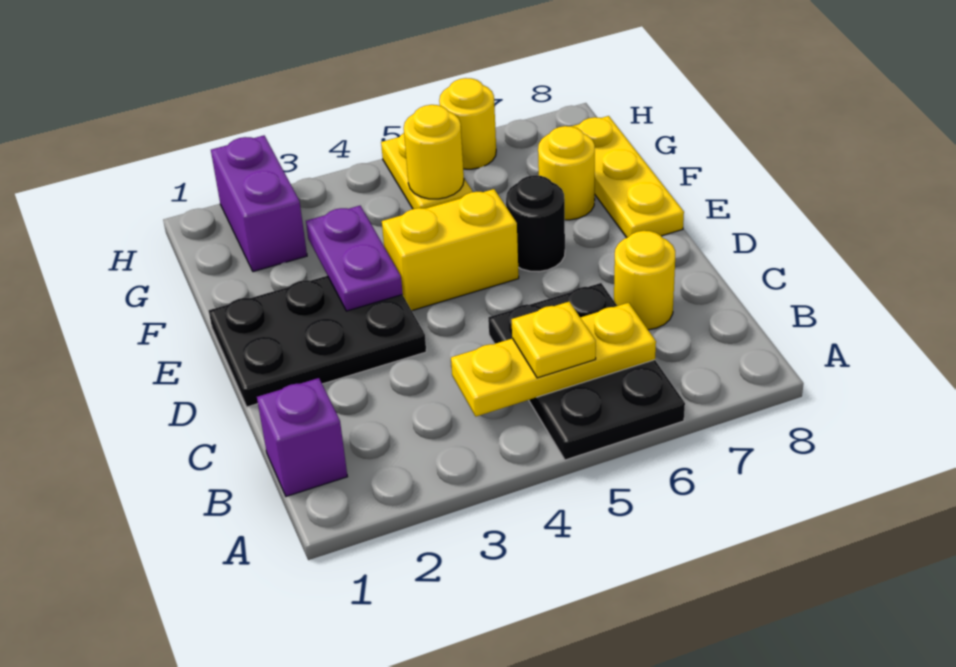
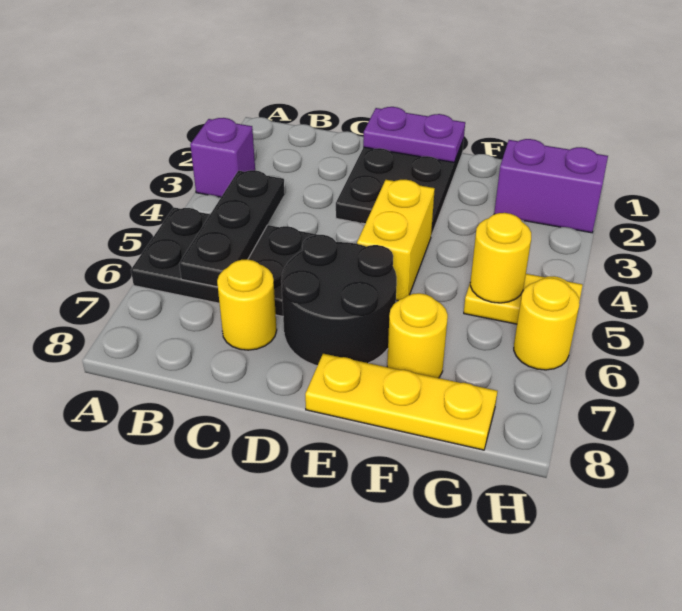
purple 1x1 brick [257,378,347,496] -> purple 1x1 brick moved to [190,118,255,197]
yellow 1x3 plate [451,303,656,416] -> black 1x3 plate [179,170,285,287]
yellow 1x1 plate [511,302,596,378] -> none
purple 1x2 plate [306,206,403,311] -> purple 1x2 plate moved to [363,107,465,162]
black 1x1 round brick [506,175,565,272] -> black 2x2 round brick [281,235,397,366]

